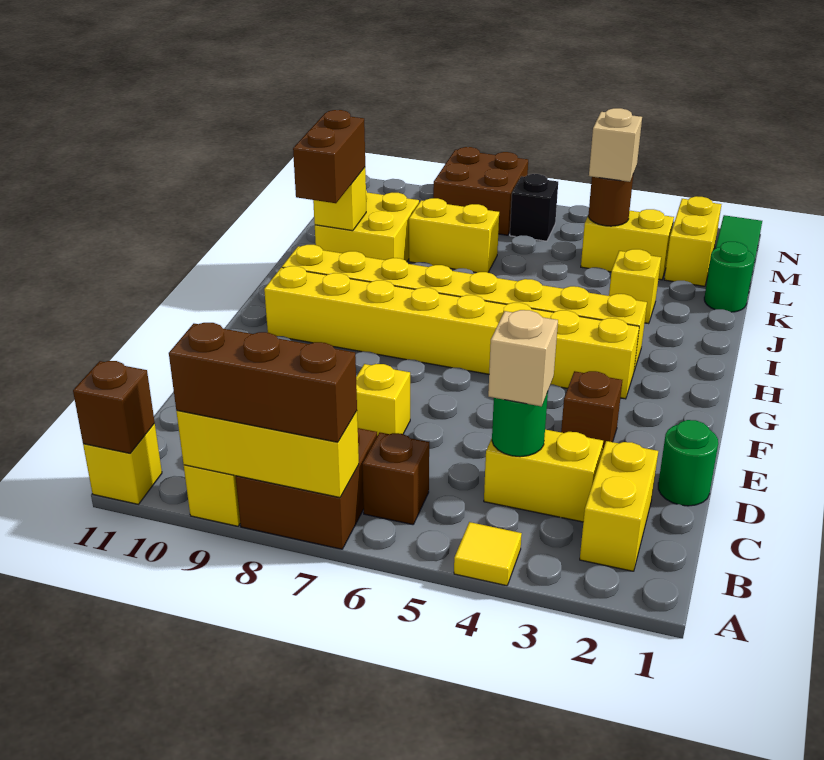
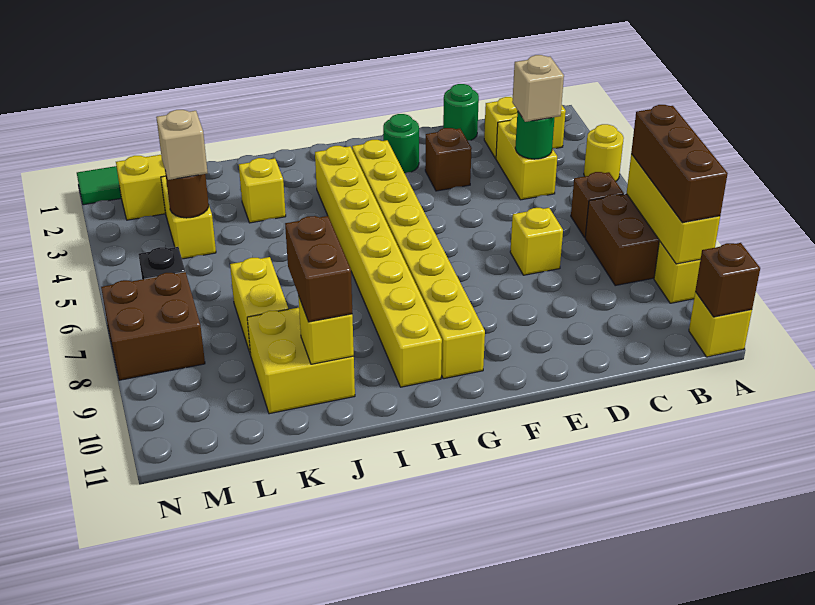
yellow 1x1 tile [454,522,522,586] -> yellow 1x1 round brick [584,124,624,181]
brown 1x2 brick [293,110,365,203] -> brown 1x2 brick turned to [285,216,352,322]
green 1x1 round brick [704,242,754,312] -> green 1x1 round brick moved to [383,114,419,173]

